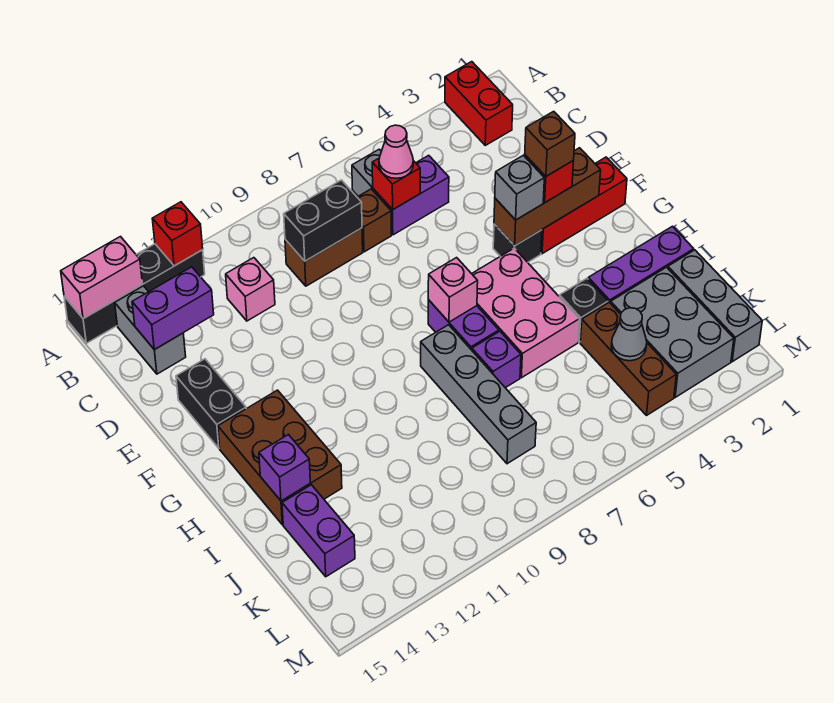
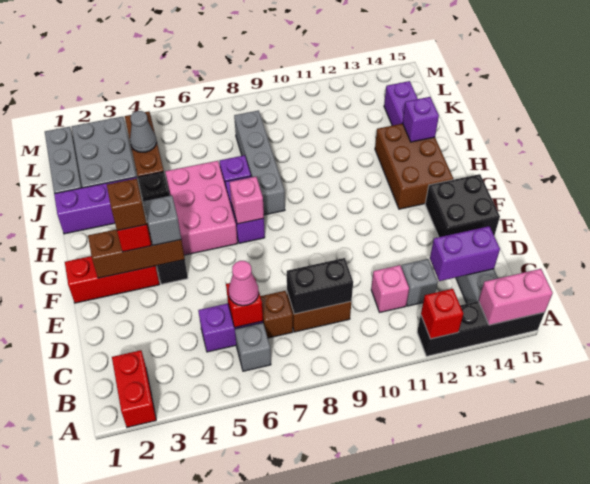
none -> grey 1x1 brick [401,259,438,306]
black 1x2 brick [176,359,246,448] -> black 2x2 brick [425,174,500,237]

